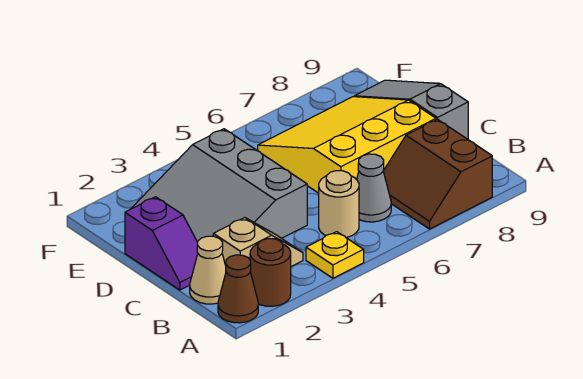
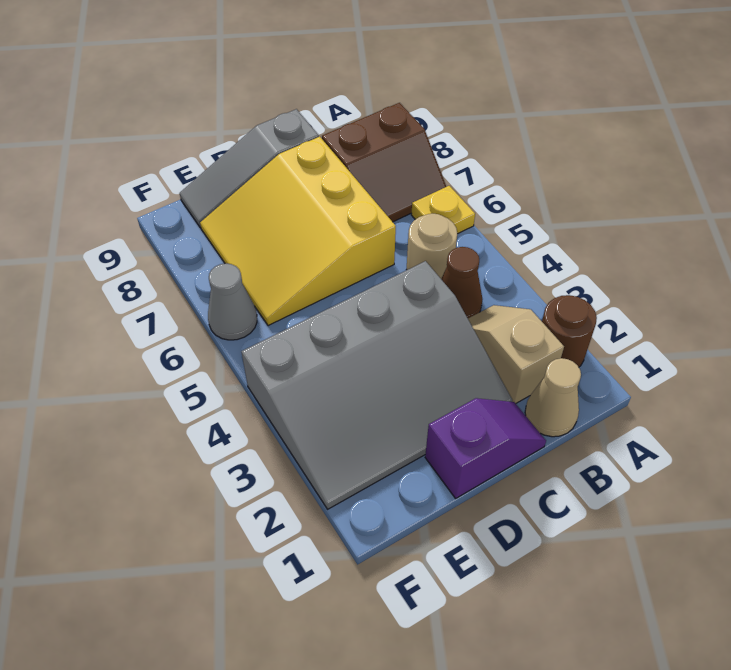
brown 1x1 cone [218,255,258,323] -> brown 1x1 cone moved to [441,247,483,318]
yellow 1x1 plate [306,232,364,278] -> yellow 1x1 plate moved to [411,186,475,234]
grey 1x1 cone [357,154,391,222] -> grey 1x1 cone moved to [208,263,257,340]
grey 3x3 slope [131,129,307,242] -> grey 3x4 slope [241,261,512,509]

